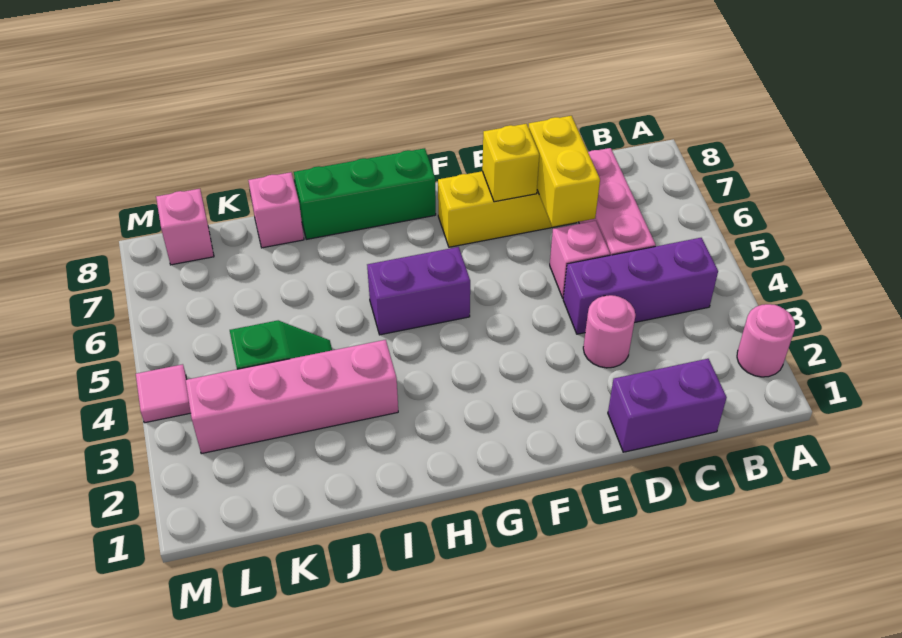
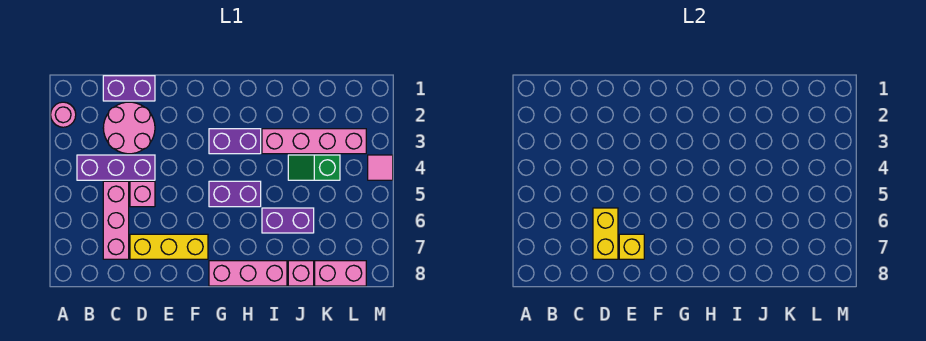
pink 1x1 round brick [583,295,636,368] -> pink 2x2 round brick [103,102,155,154]
none -> purple 1x2 brick [209,129,261,154]
green 1x3 brick [294,148,436,239] -> pink 1x3 brick [209,261,287,286]
none -> purple 1x2 brick [262,208,314,233]
pink 1x1 brick [156,189,214,265] -> pink 1x2 brick [315,261,366,286]

